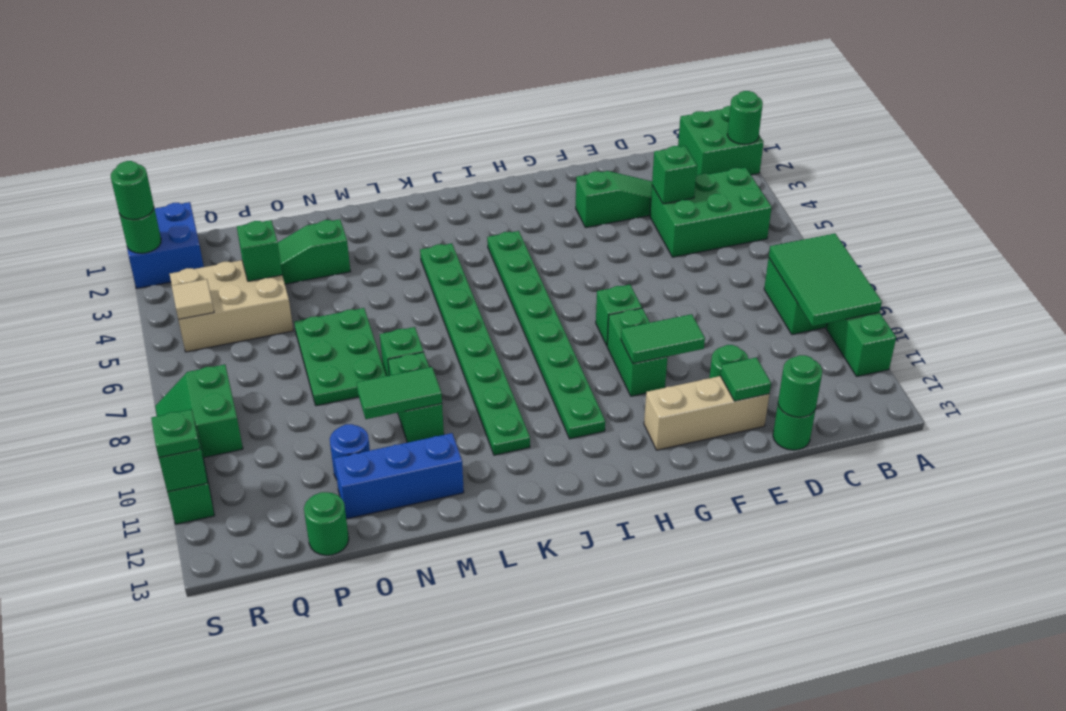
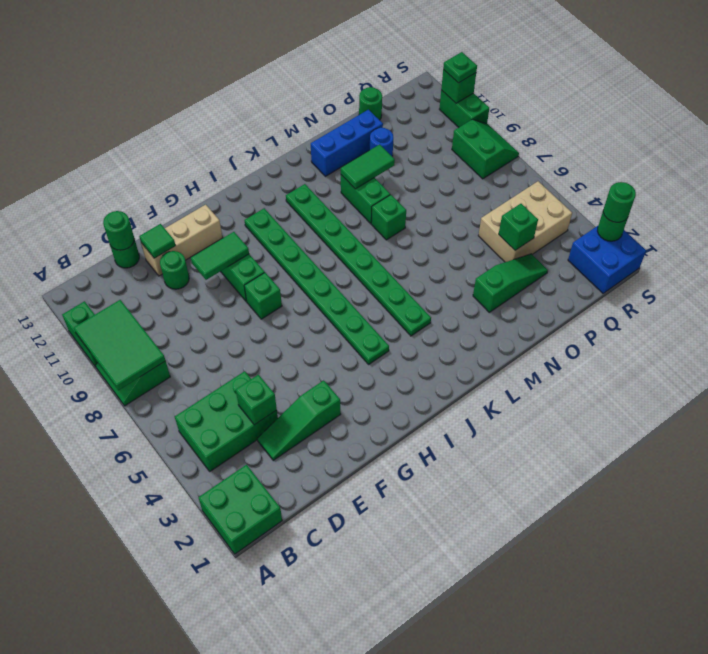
green 1x1 round brick [727,91,763,144] -> none
green 2x3 plate [294,308,386,406] -> none
tan 1x1 tile [172,279,214,319] -> none

